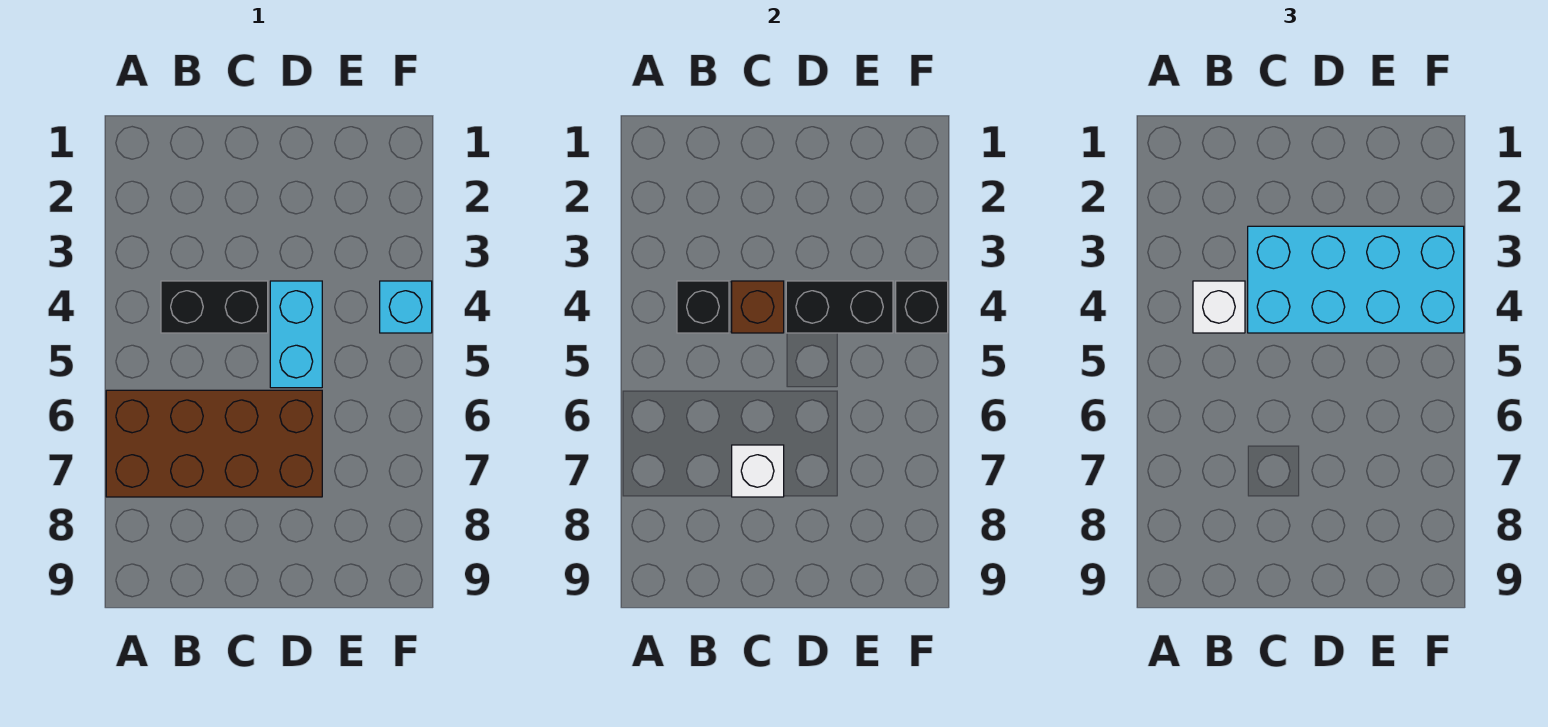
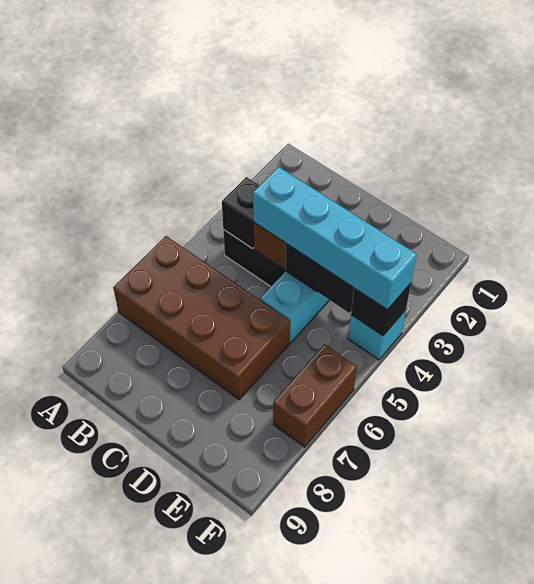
white 1x1 brick [1193,281,1245,333] -> none
cyan 2x4 brick [1248,226,1464,333] -> cyan 1x4 brick [253,167,417,309]
white 1x1 brick [732,445,784,497] -> none
none -> brown 1x2 brick [273,344,357,447]

